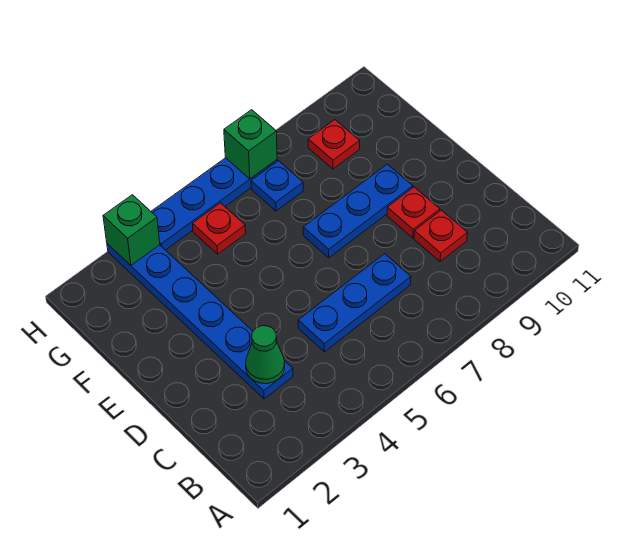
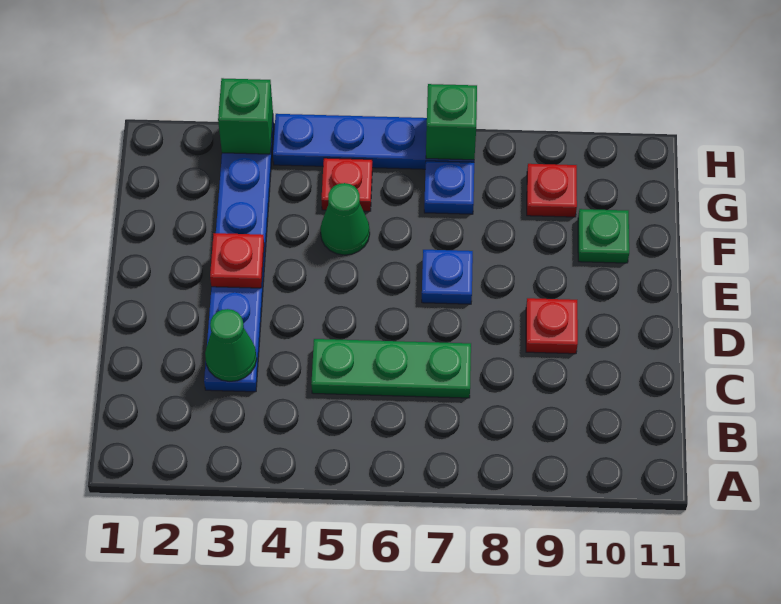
blue 1x3 plate [298,254,411,352] -> green 1x3 plate [311,339,471,398]
red 1x1 plate [414,210,467,262] -> red 1x1 plate moved to [210,233,264,288]
blue 1x3 plate [303,164,413,258] -> blue 1x1 plate [422,250,473,304]
none -> green 1x1 cone [320,183,370,255]
none -> green 1x1 plate [578,209,629,263]

